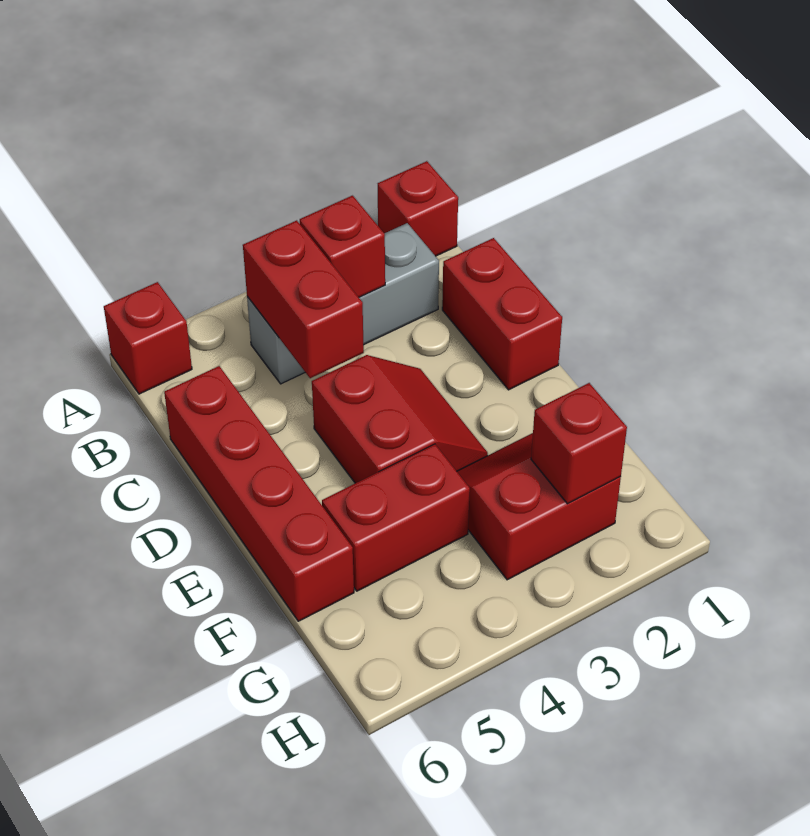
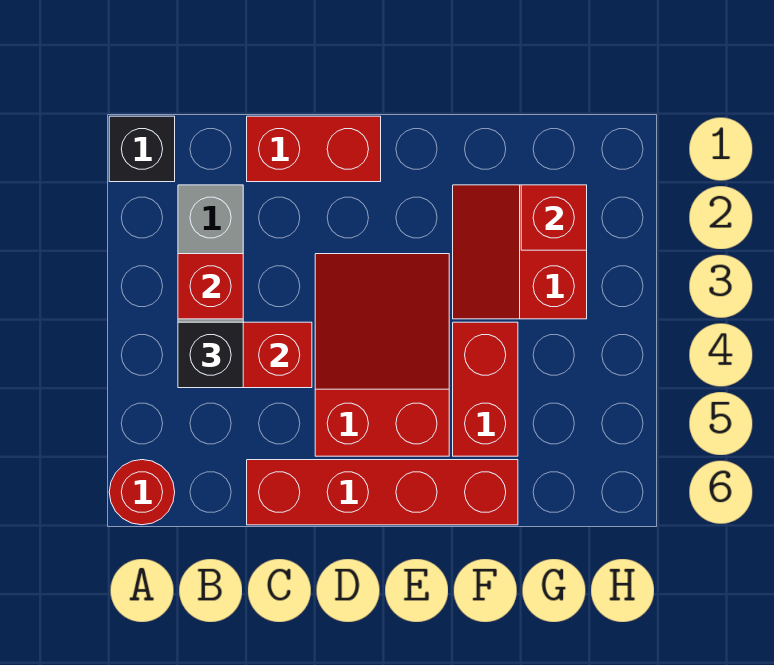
red 1x1 brick [378,161,458,256] -> black 1x1 brick [109,116,175,182]
red 1x1 brick [104,282,192,394] -> red 1x1 round brick [109,460,175,525]
none -> black 1x1 brick [178,322,243,388]
red 2x2 slope [312,355,488,483] -> red 2x3 slope [315,254,449,456]

